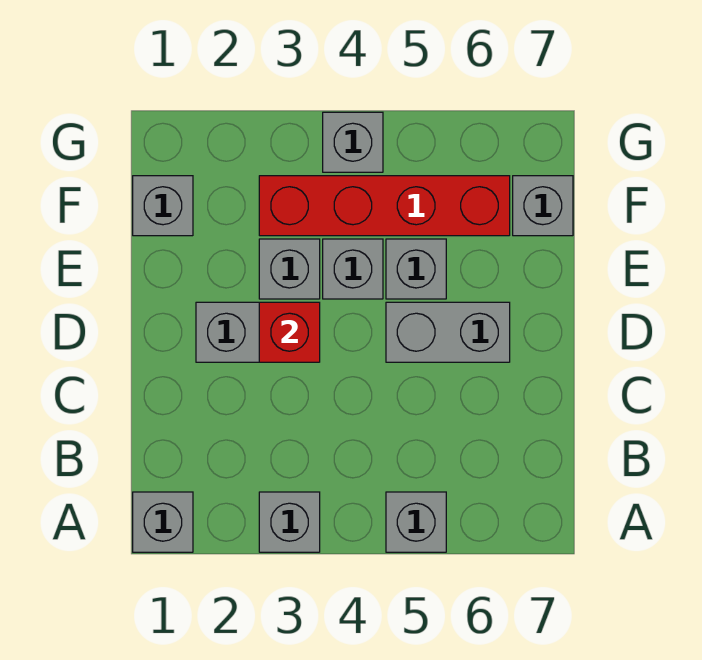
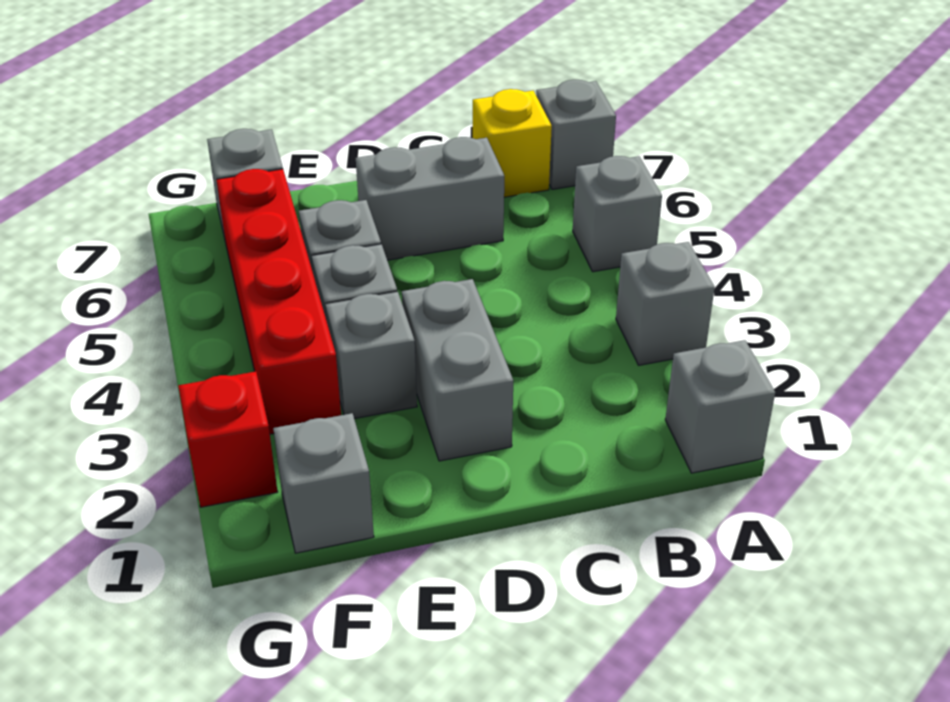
none -> yellow 1x1 brick [473,89,552,197]
red 1x1 brick [259,302,320,362] -> red 1x1 brick moved to [178,372,278,507]
grey 1x2 brick [386,302,510,362] -> grey 1x2 brick turned to [356,137,504,260]
grey 1x1 brick [323,112,383,172] -> grey 1x1 brick moved to [536,80,616,189]

